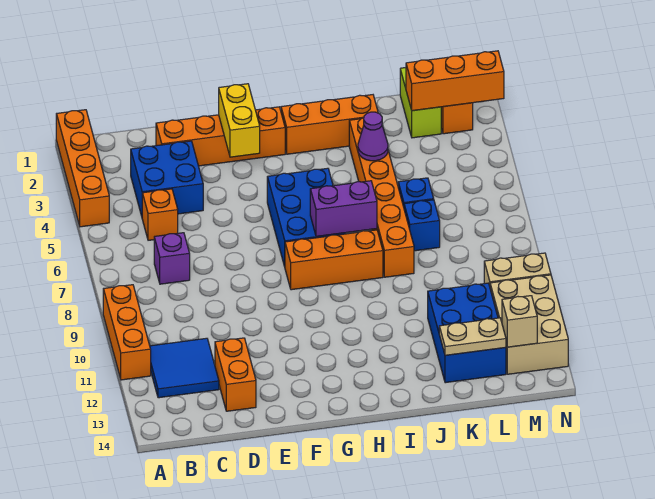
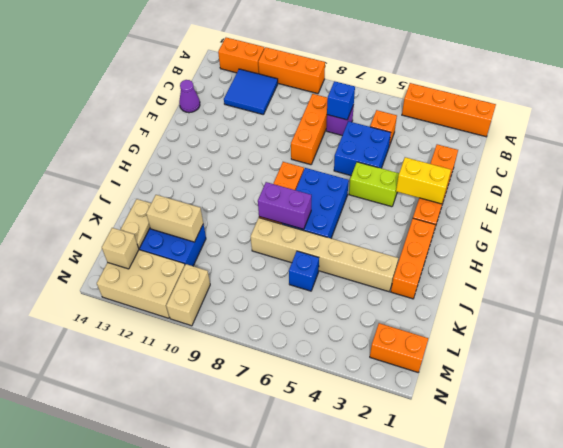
blue 2x2 brick [131,141,203,216] -> blue 2x2 brick moved to [334,121,391,176]
orange 1x2 brick [215,338,256,411] -> orange 1x2 brick moved to [218,38,264,74]
blue 2x3 brick [267,168,346,266] -> blue 2x3 brick turned to [282,168,349,238]
purple 1x2 brick [310,181,377,236] -> purple 1x2 brick turned to [258,182,311,229]
orange 1x6 brick [349,118,414,277] -> tan 1x6 brick [251,218,398,292]
purple 1x1 cone [358,112,388,161] -> purple 1x1 cone moved to [179,80,200,113]
blue 1x1 brick [404,200,440,251] -> blue 1x1 brick moved to [327,81,355,120]
none -> tan 1x2 brick [146,195,203,242]
lime 1x2 brick [400,68,441,138] -> lime 1x2 brick moved to [349,162,399,207]
orange 1x3 brick [406,51,504,111] -> orange 1x3 brick moved to [291,94,328,165]

